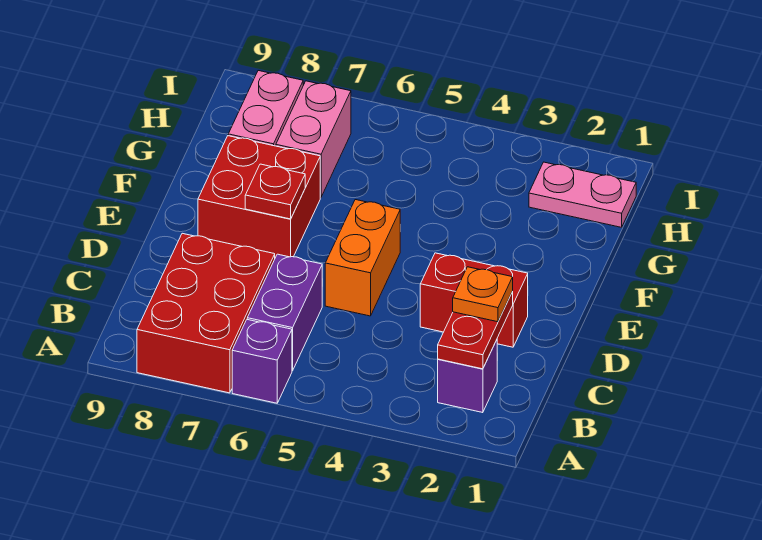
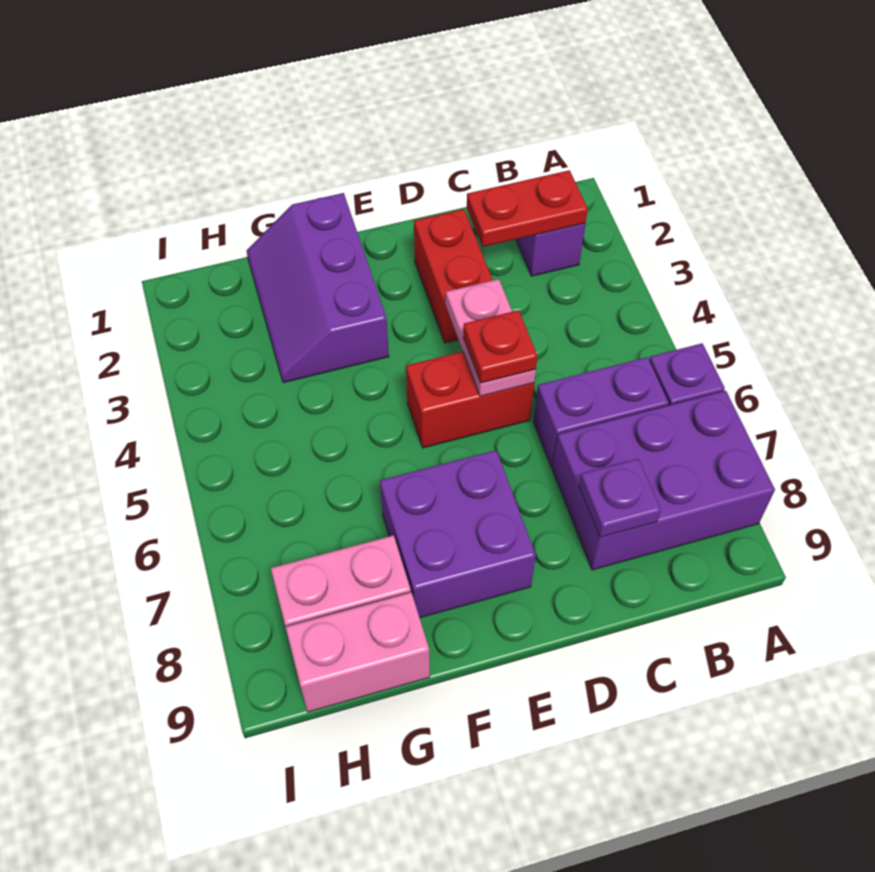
red 2x3 brick [137,233,275,393] -> purple 2x3 brick [552,391,775,570]
orange 1x1 plate [453,267,513,322] -> none
none -> purple 1x1 plate [579,459,661,537]
orange 1x2 brick [325,200,400,316] -> red 1x2 brick [406,351,534,448]
red 2x2 brick [198,136,320,258] -> purple 2x2 brick [380,450,536,618]
red 1x1 plate [245,164,305,219] -> red 1x1 plate moved to [463,310,538,383]
none -> purple 2x3 slope [246,193,389,383]
pink 1x2 brick [276,81,351,197] -> pink 1x2 brick moved to [286,593,430,712]
pink 1x2 plate [529,162,636,227] -> pink 1x2 plate moved to [446,279,536,396]

